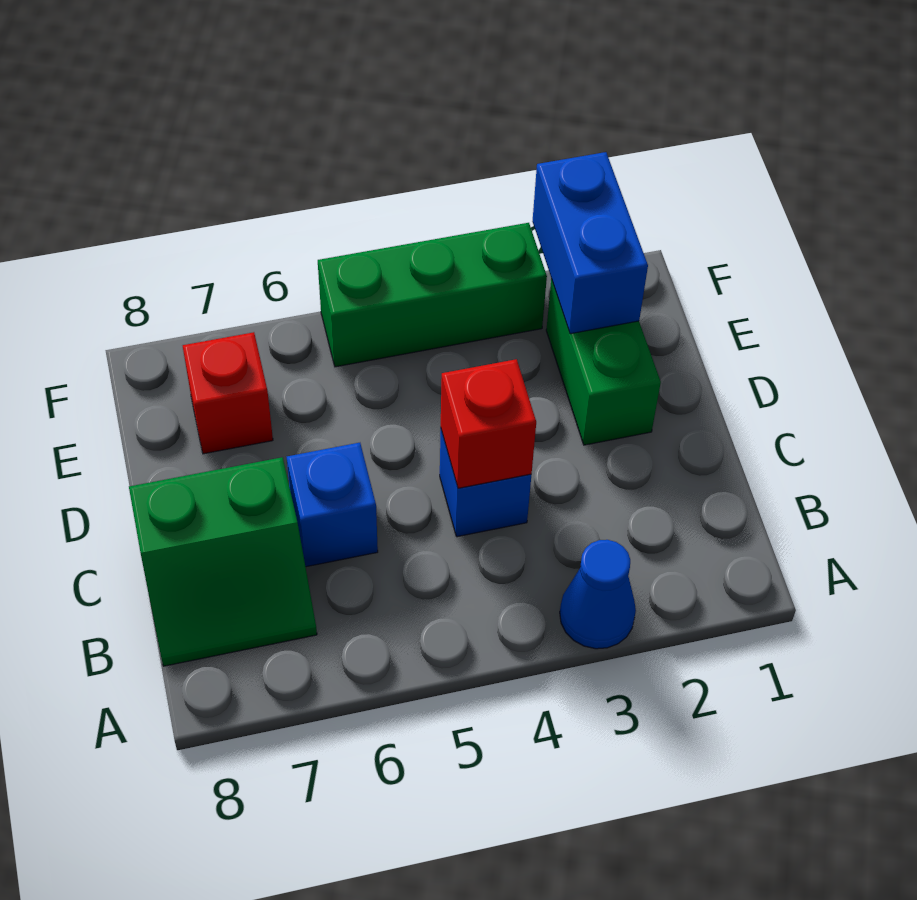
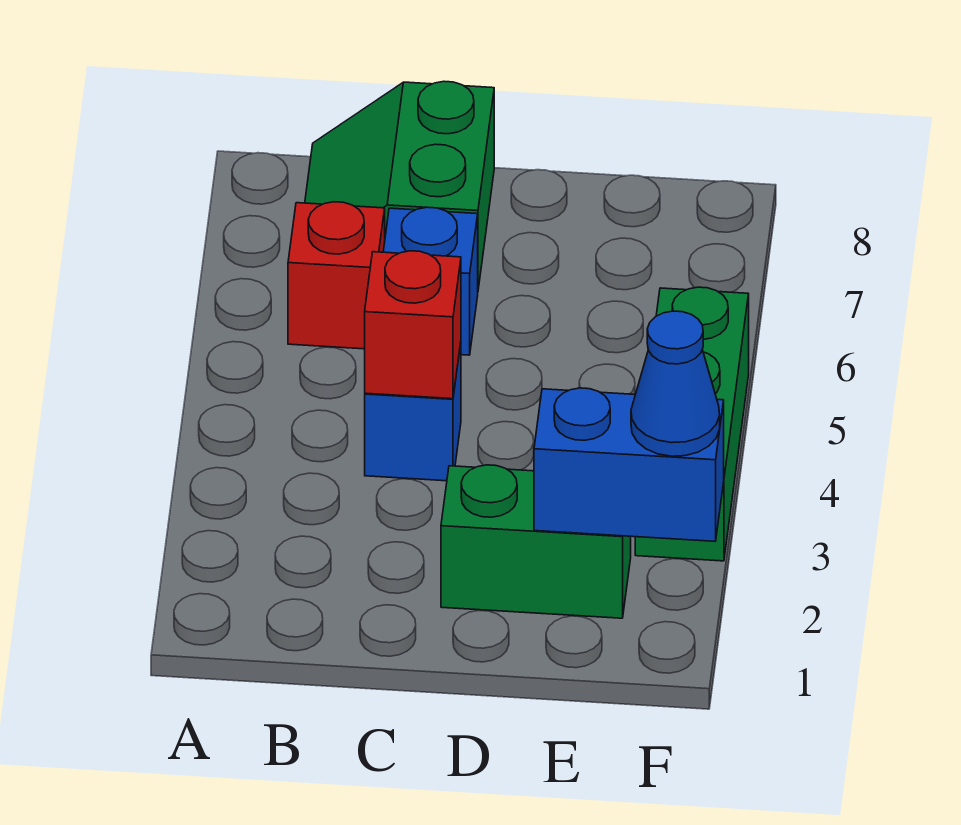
blue 1x1 cone [560,540,636,649] -> blue 1x1 cone moved to [631,311,720,456]
red 1x1 brick [183,332,273,454] -> red 1x1 brick moved to [288,202,385,349]

